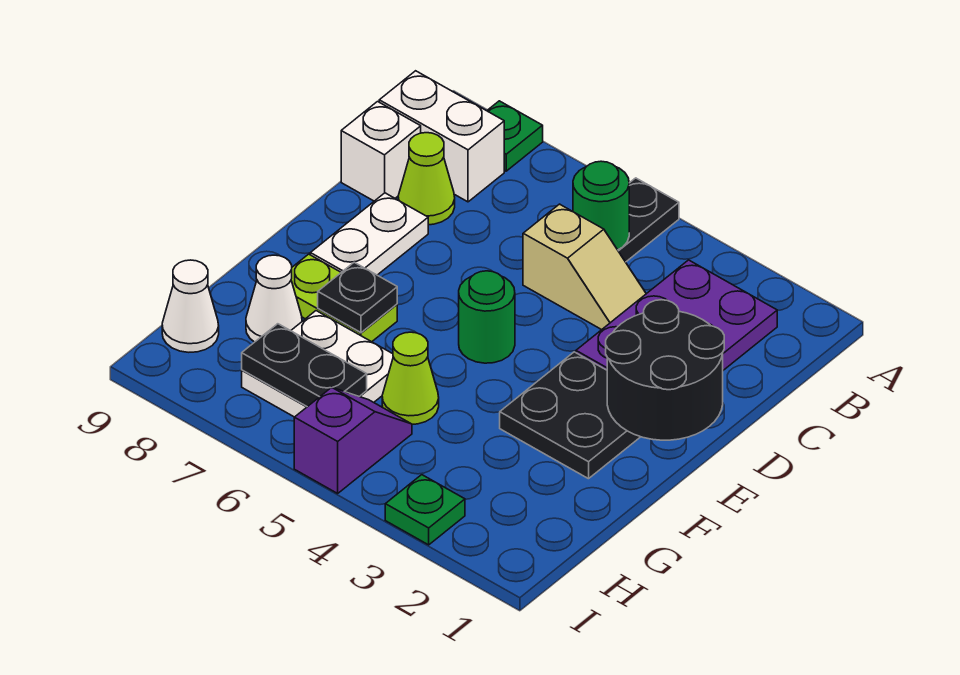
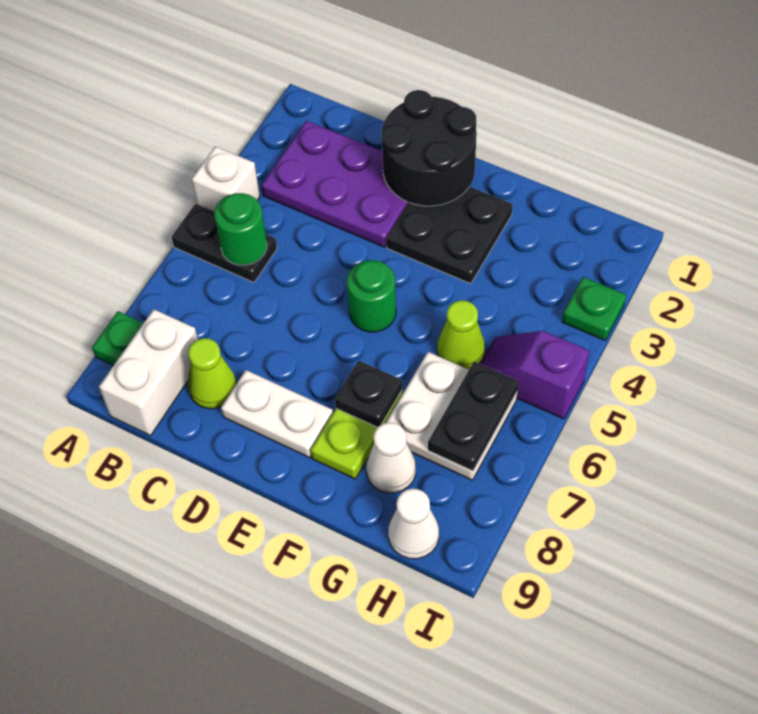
tan 1x2 slope [523,204,646,330] -> none
white 1x1 brick [341,102,421,201] -> white 1x1 brick moved to [192,146,260,212]

